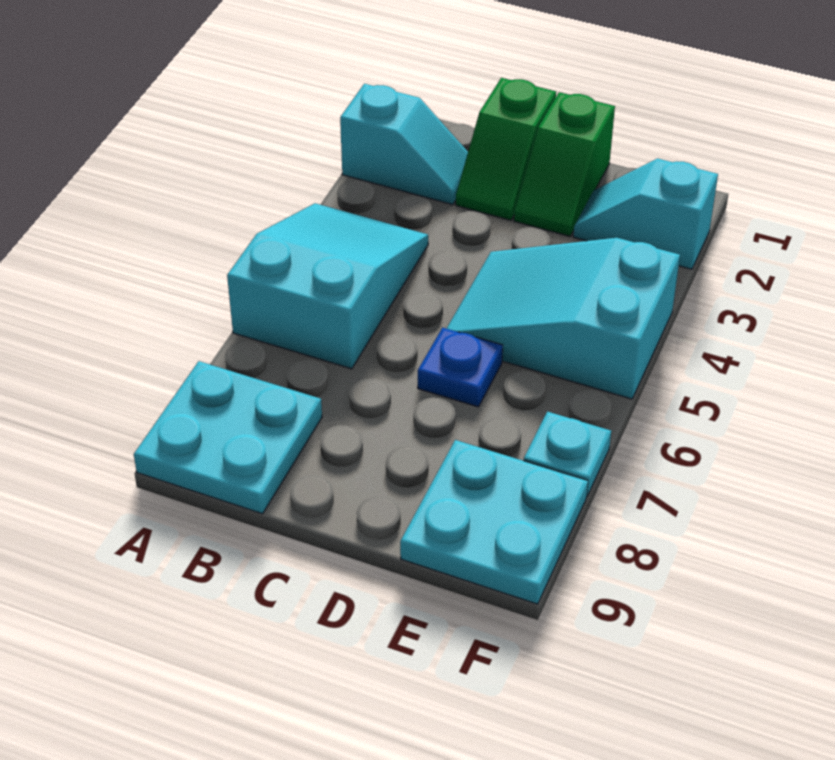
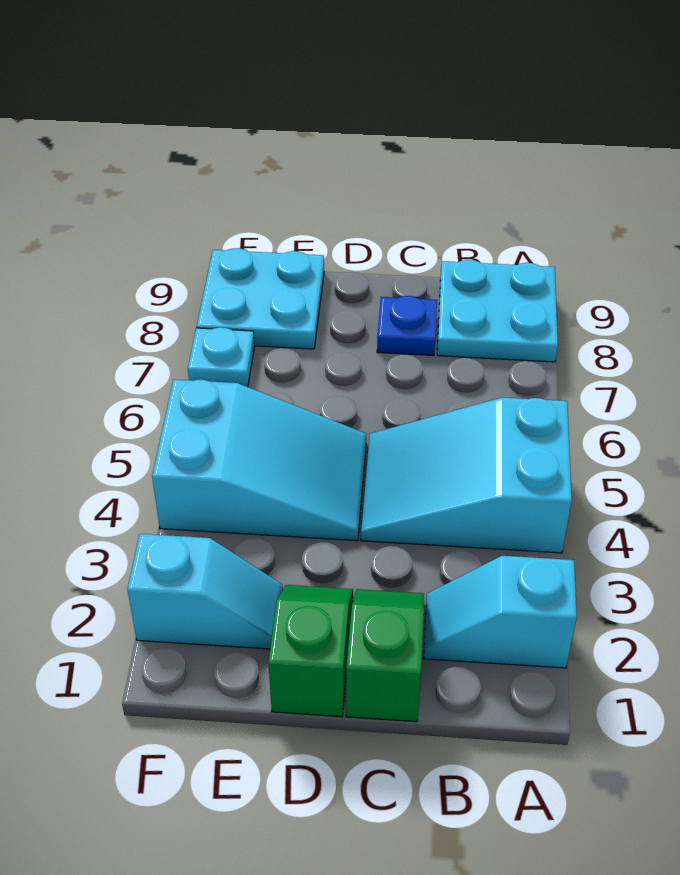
cyan 2x3 slope [227,203,428,369] -> cyan 2x3 slope turned to [361,397,572,553]
blue 1x1 plate [418,328,503,407] -> blue 1x1 plate moved to [377,296,437,356]

